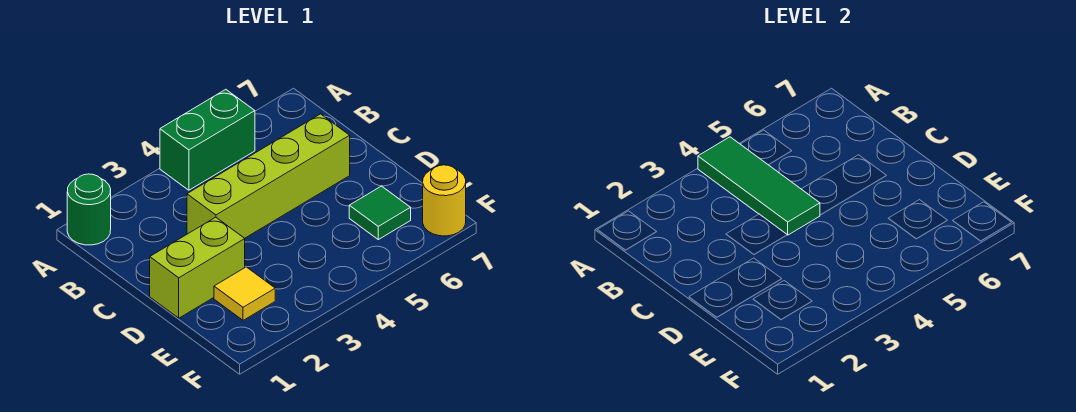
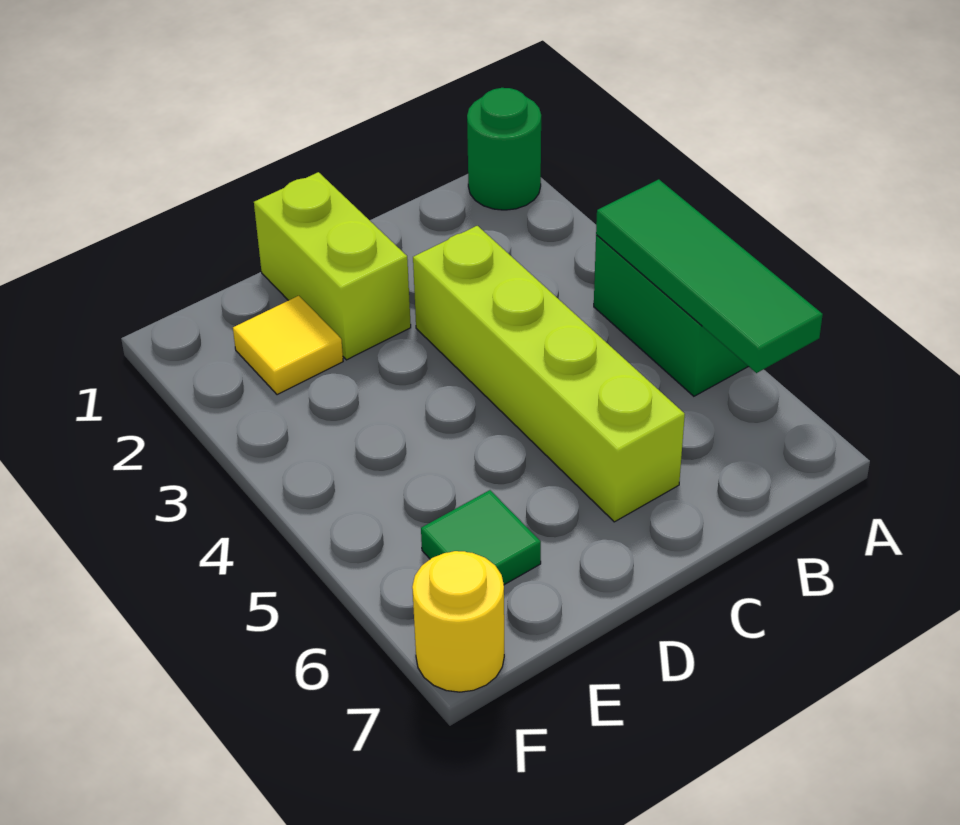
green 1x3 tile [698,137,820,235] -> green 1x3 tile turned to [596,179,823,373]

